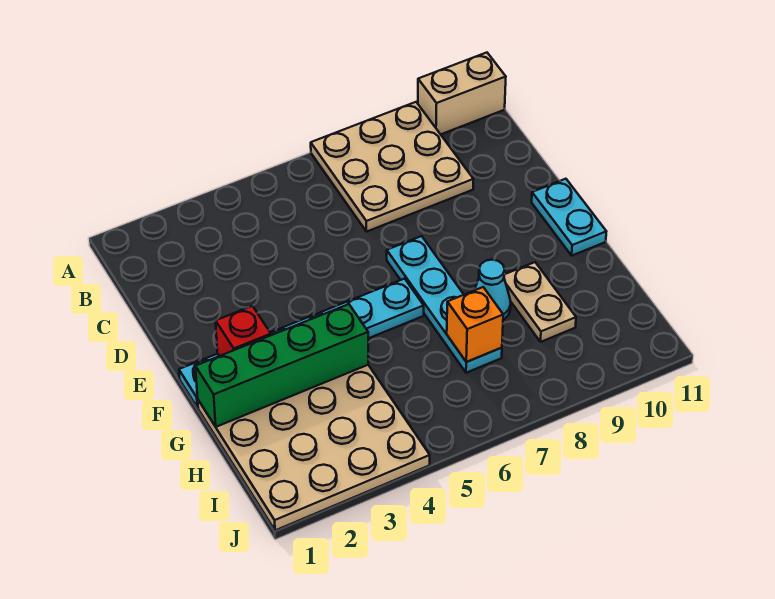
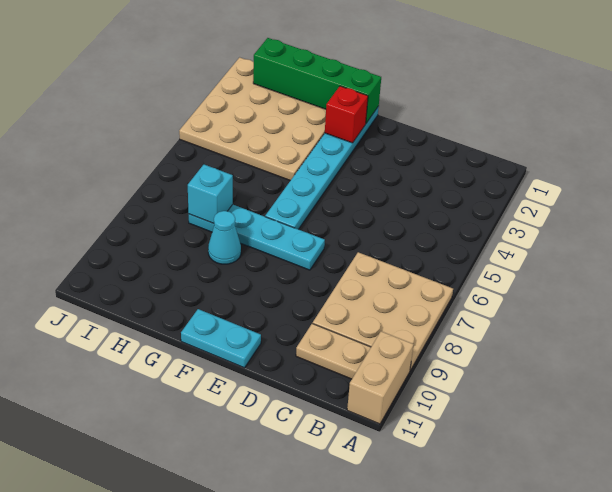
green 1x4 brick [195,304,368,427] -> green 1x4 brick turned to [253,38,381,123]
tan 1x2 plate [504,262,576,342] -> tan 1x2 plate moved to [296,323,371,379]
orange 1x1 brick [447,287,503,362] -> cyan 1x1 brick [188,165,233,223]

